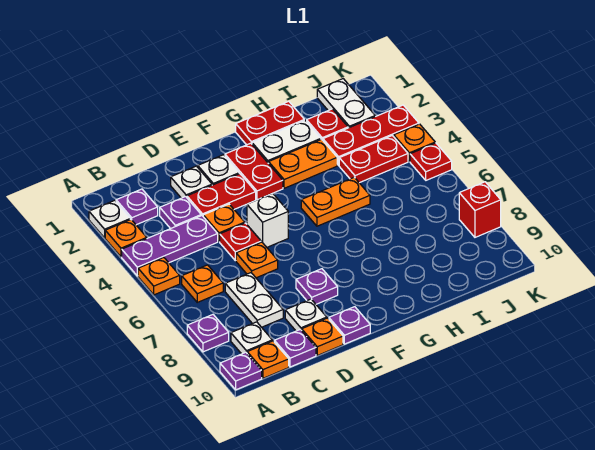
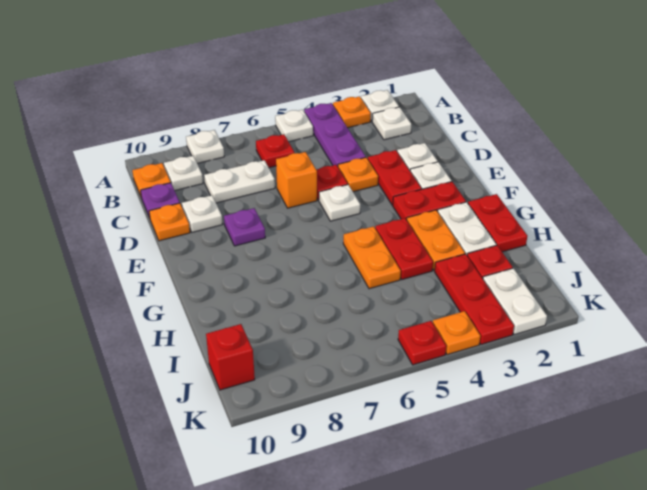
orange 1x1 plate [138,258,180,295] -> white 1x1 plate [275,110,313,142]
purple 1x1 plate [187,315,229,352] -> white 1x1 plate [186,130,224,163]
purple 1x1 plate [220,352,262,390] -> none
purple 1x1 plate [116,189,158,225] -> white 1x1 plate [372,107,411,140]
orange 1x1 plate [182,265,223,302] -> red 1x1 plate [256,134,294,168]
purple 1x1 plate [160,197,201,229] -> none
orange 1x1 plate [236,242,278,278] -> orange 1x1 brick [276,152,317,208]
white 1x1 brick [247,193,288,247] -> white 1x1 plate [319,185,360,221]
purple 1x1 plate [329,307,370,344] -> none
red 1x2 plate [339,136,408,183] -> red 1x2 plate moved to [375,218,433,280]
white 1x2 plate [317,79,375,128] -> white 1x2 plate turned to [483,268,547,335]
red 1x1 brick [459,182,501,237] -> red 1x1 brick moved to [206,324,255,390]

